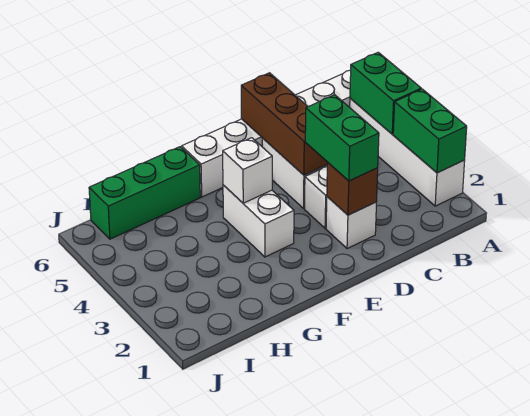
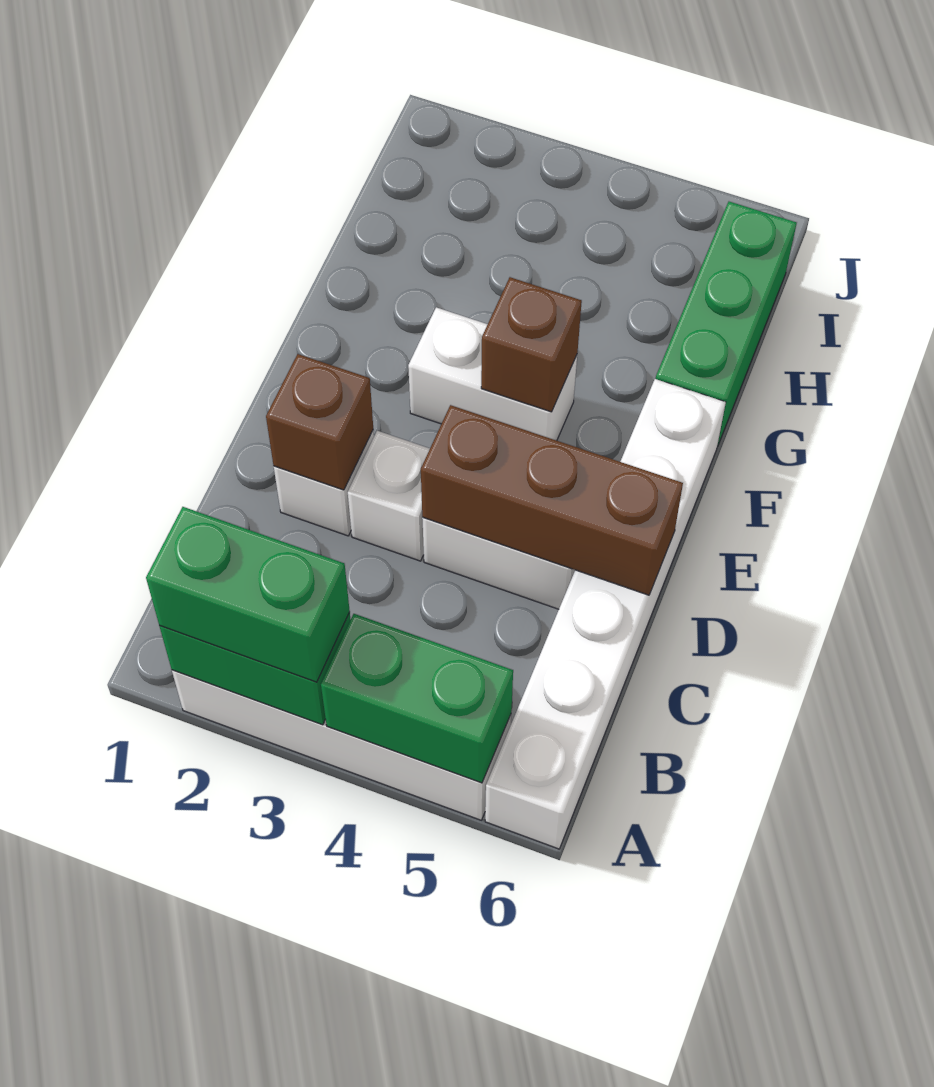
green 1x2 brick [305,95,379,181] -> green 1x2 brick moved to [146,507,350,682]
white 1x1 brick [223,138,272,203] -> brown 1x1 brick [481,277,582,412]

